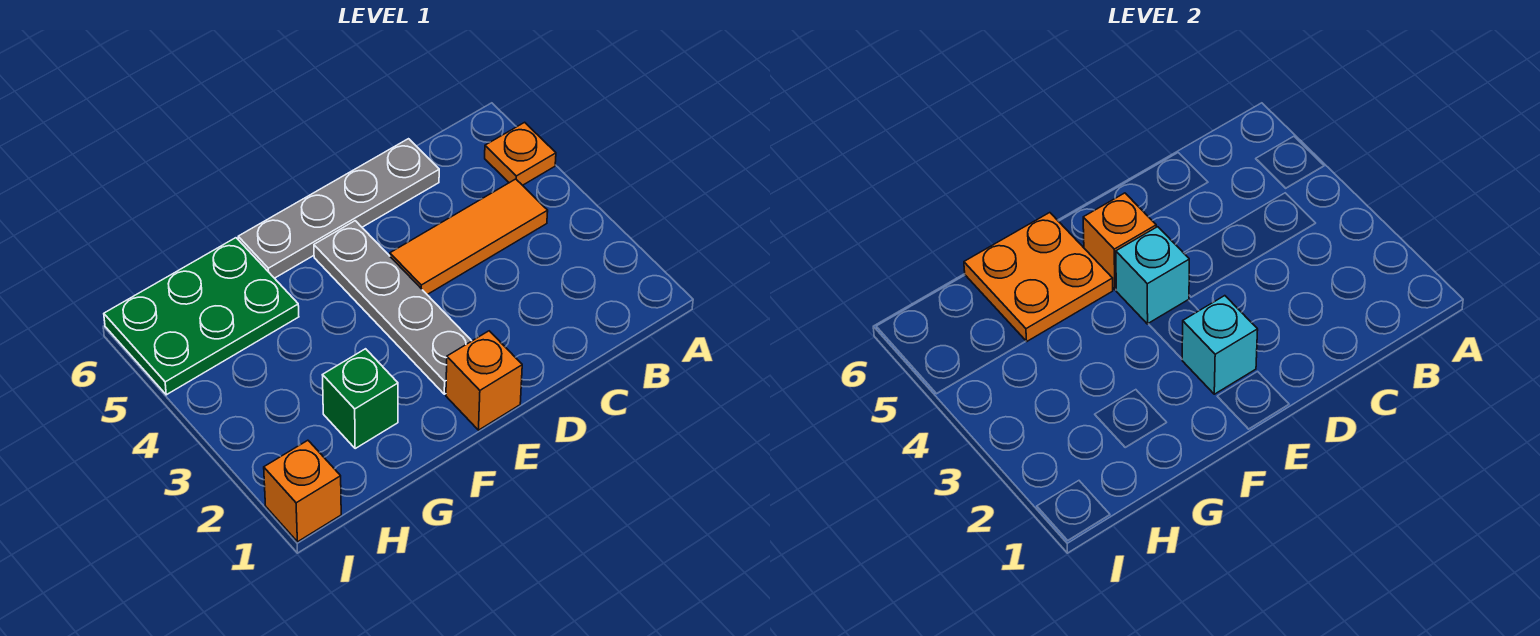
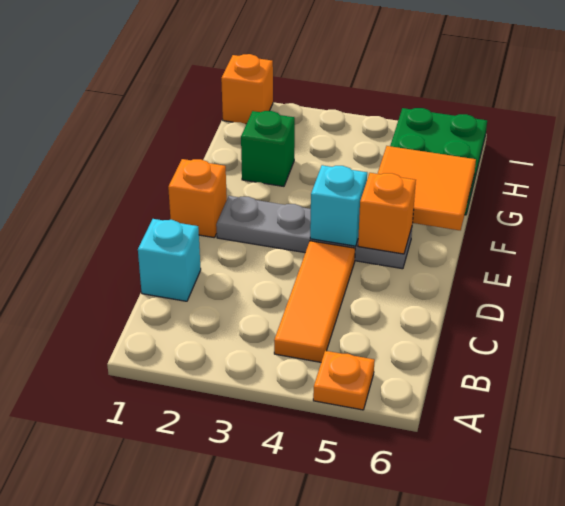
grey 1x4 plate [238,139,439,278] -> none
cyan 1x1 brick [1182,296,1258,394] -> cyan 1x1 brick moved to [138,219,201,301]
orange 2x2 plate [964,213,1113,341] -> orange 2x2 tile [378,146,476,230]

